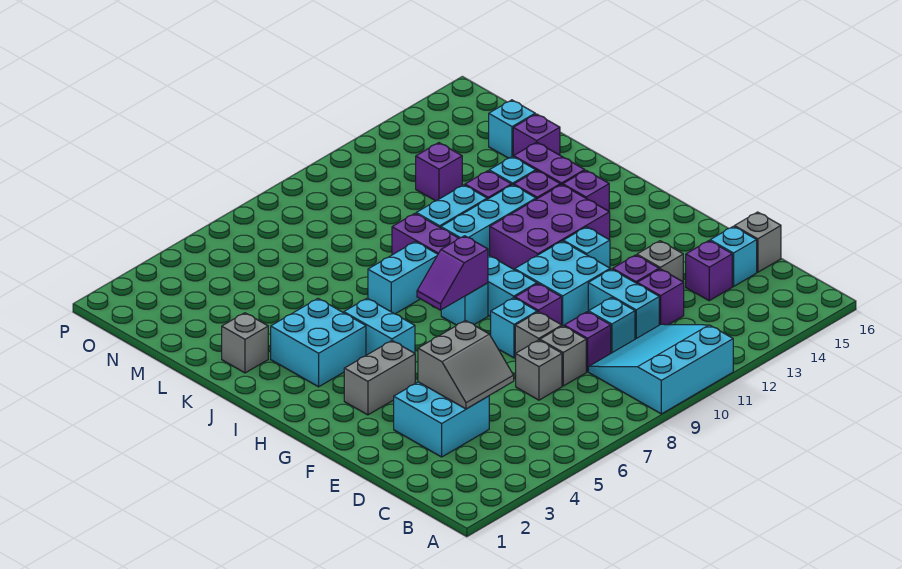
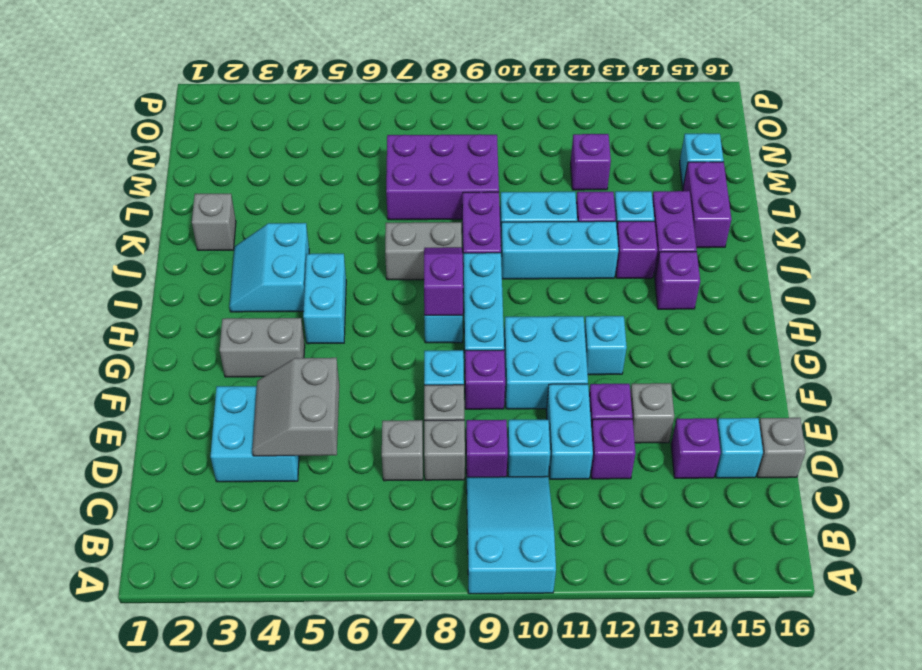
cyan 3x3 slope [589,324,733,414] -> cyan 2x3 slope [467,476,556,594]
grey 2x2 slope [418,321,514,409] -> grey 2x2 slope turned to [252,358,339,456]
purple 1x2 slope [417,236,488,310] -> purple 1x2 slope turned to [424,247,463,315]
purple 2x3 brick [490,184,610,270] -> purple 2x3 brick moved to [386,134,499,220]
cyan 2x2 brick [271,299,366,387] -> cyan 2x2 slope [229,223,309,312]
cyan 1x2 brick [368,242,438,314] -> grey 1x2 brick [385,222,462,280]
purple 1x1 brick [513,114,560,157] -> purple 1x2 brick [683,162,731,248]

